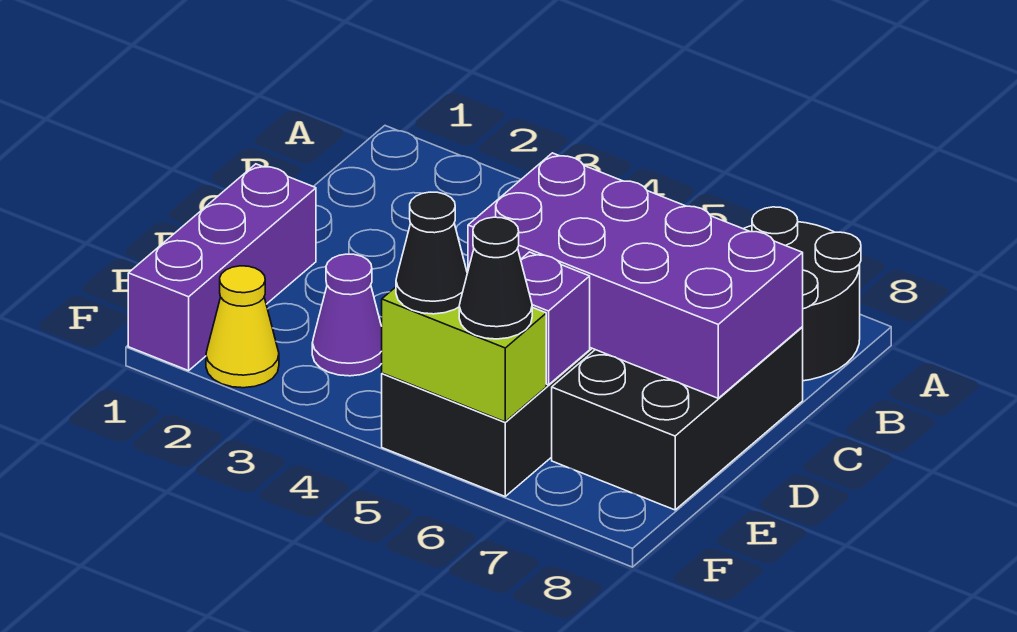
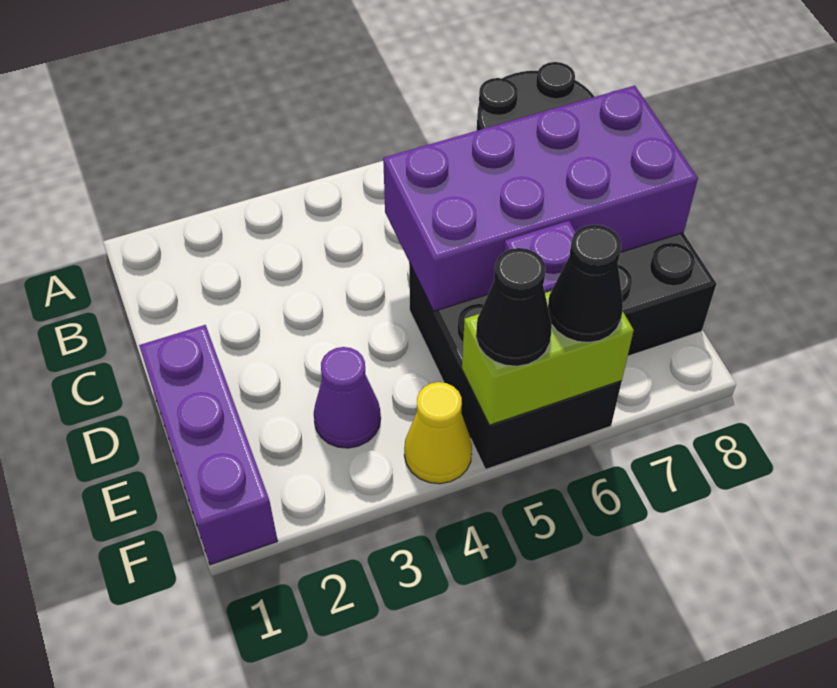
yellow 1x1 cone [206,266,279,388] -> yellow 1x1 cone moved to [404,382,472,484]

